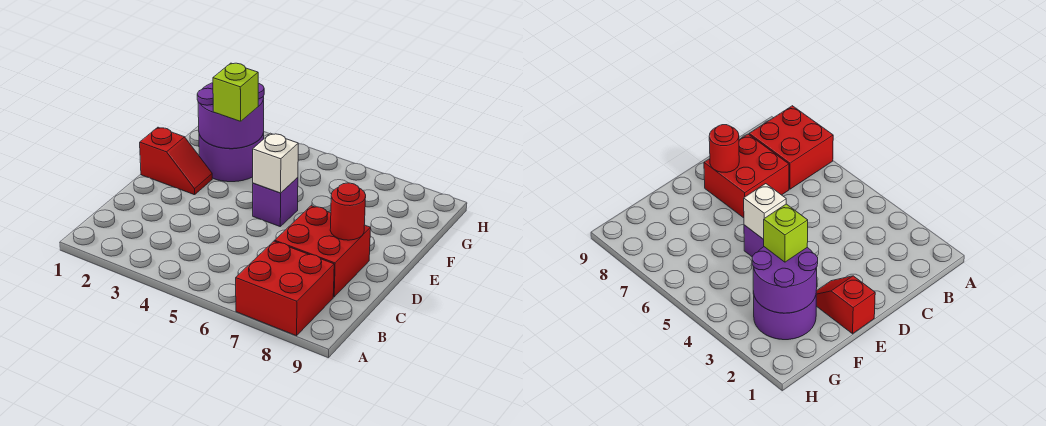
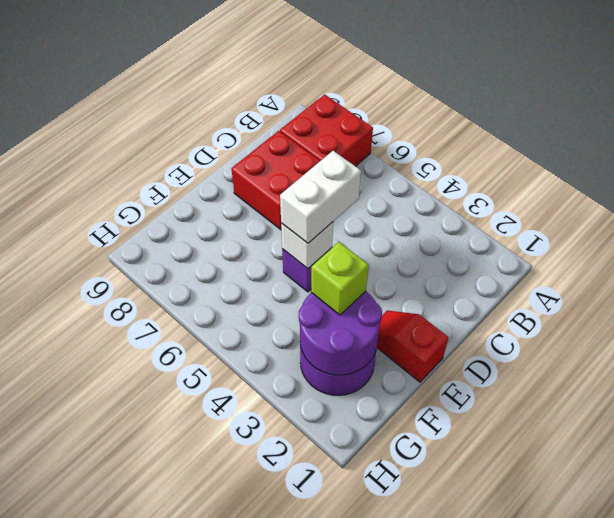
none -> white 1x2 brick [280,151,361,243]
red 1x1 round brick [330,183,366,240] -> none

